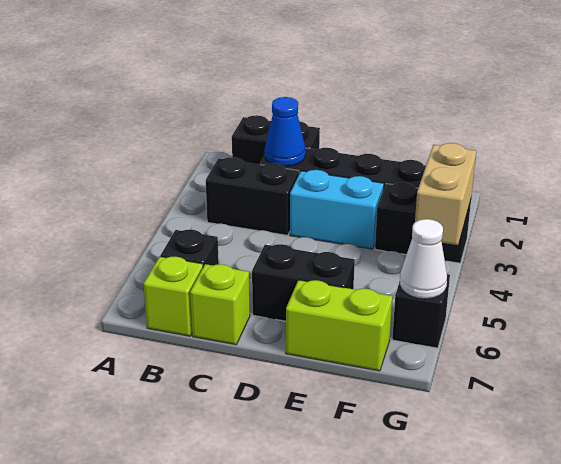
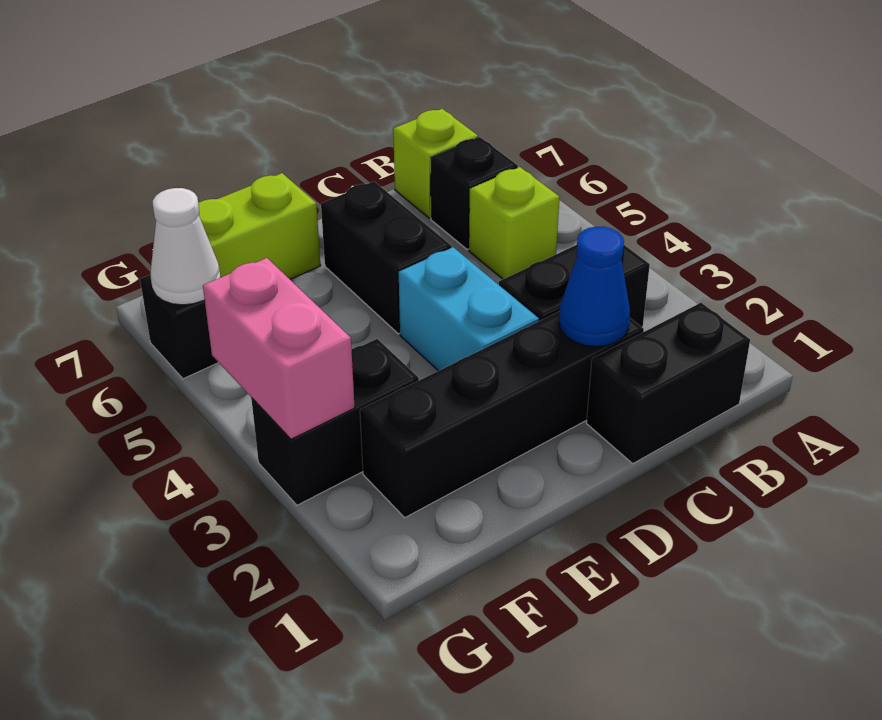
lime 1x1 brick [190,264,250,345] -> lime 1x1 brick moved to [469,167,560,279]
cyan 1x2 brick [290,170,384,249] -> cyan 1x2 brick turned to [399,247,539,371]
black 1x2 brick [252,244,355,321] -> black 1x2 brick turned to [321,181,451,334]
tan 1x2 brick [415,143,476,245] -> pink 1x2 brick [203,258,355,439]

